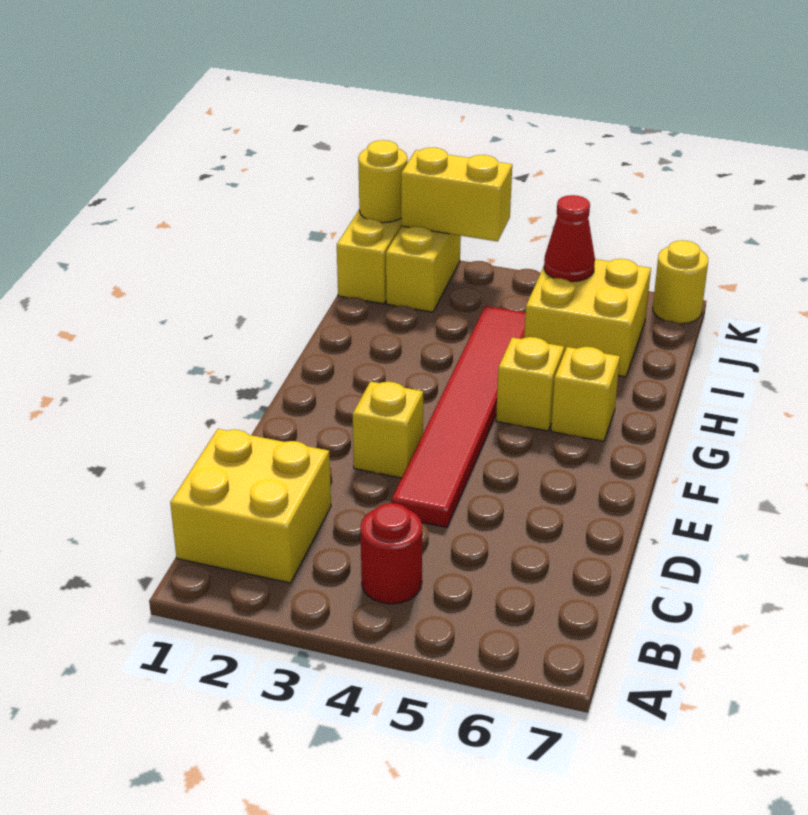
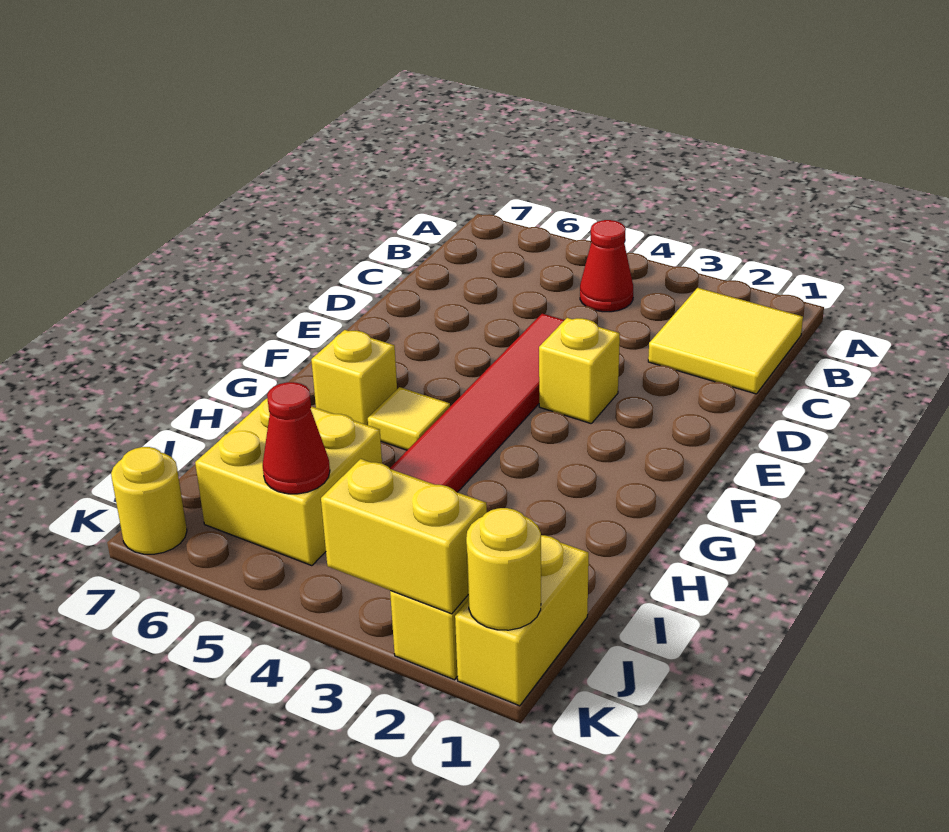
yellow 2x2 brick [170,429,331,583] -> yellow 2x2 tile [648,288,803,394]
red 1x1 round brick [360,503,422,604] -> red 1x1 cone [580,220,633,312]
yellow 1x1 brick [496,337,564,431] -> yellow 1x1 tile [368,387,450,450]

